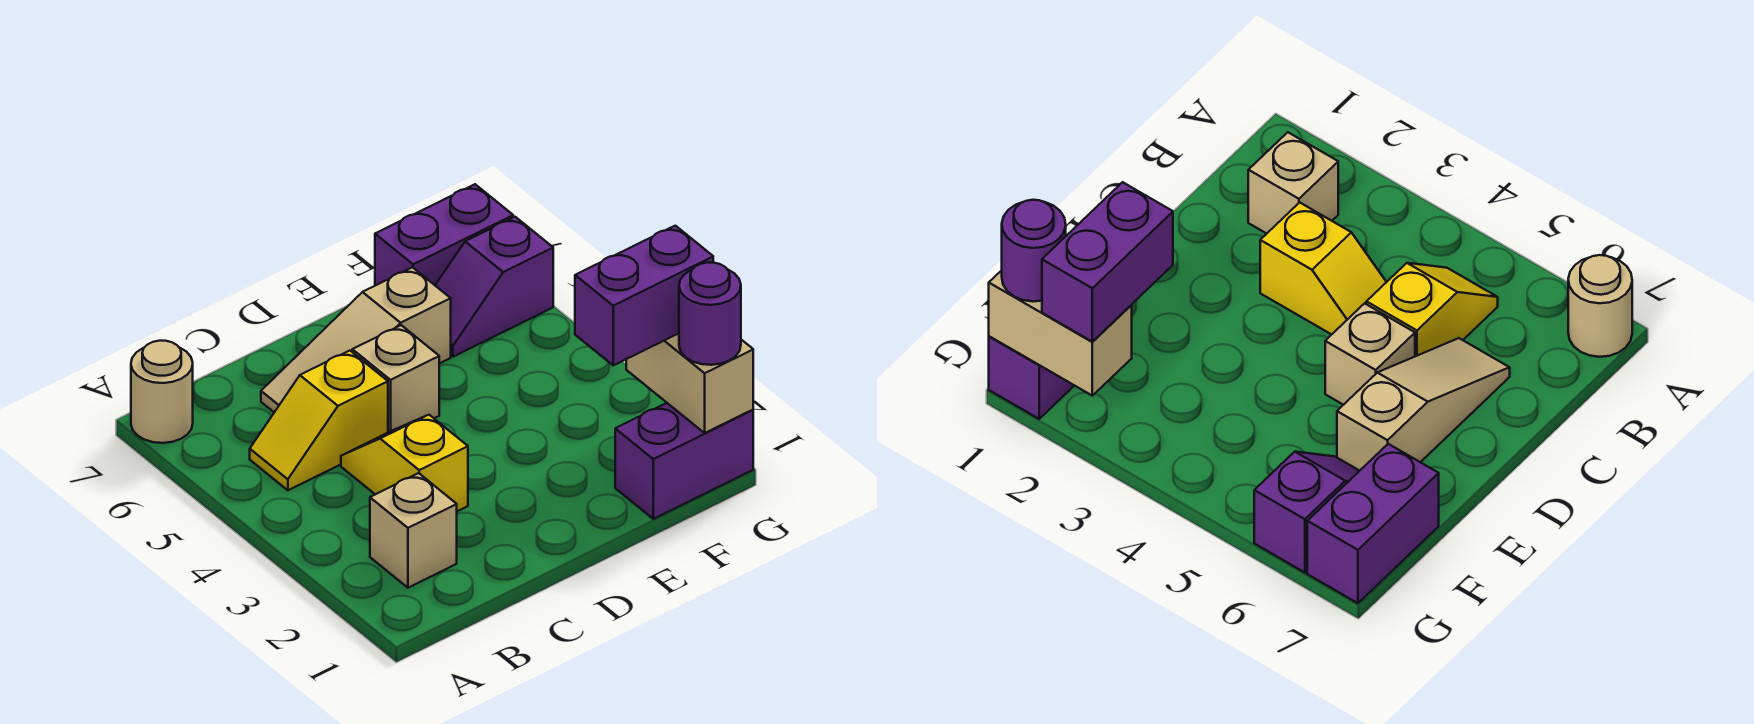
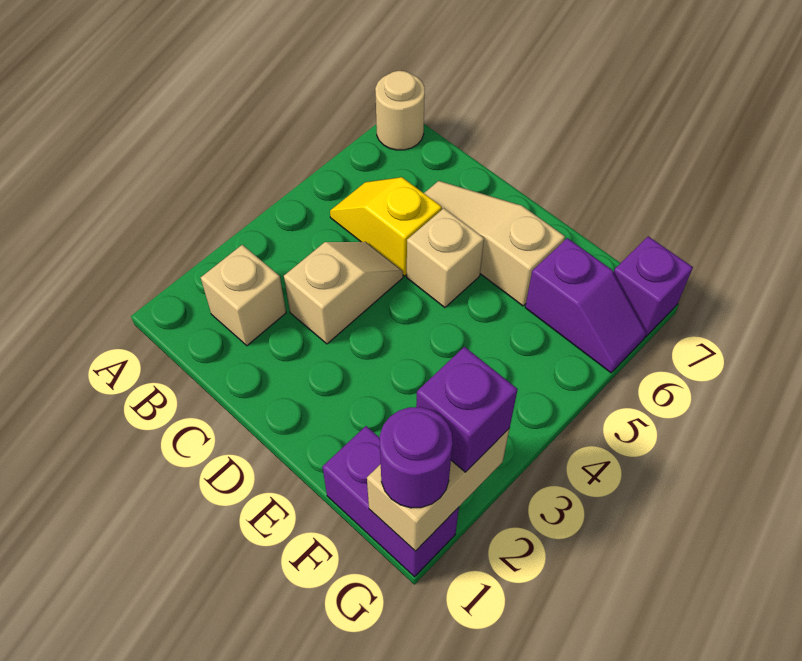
yellow 1x2 slope [341,415,468,511] -> tan 1x2 slope [284,242,403,344]
purple 1x2 brick [575,226,713,365] -> purple 1x1 brick [416,347,518,472]
purple 1x2 slope [435,217,553,357] -> purple 1x2 slope turned to [525,238,647,373]
purple 1x2 brick [375,184,513,286] -> purple 1x1 brick [614,236,693,337]

